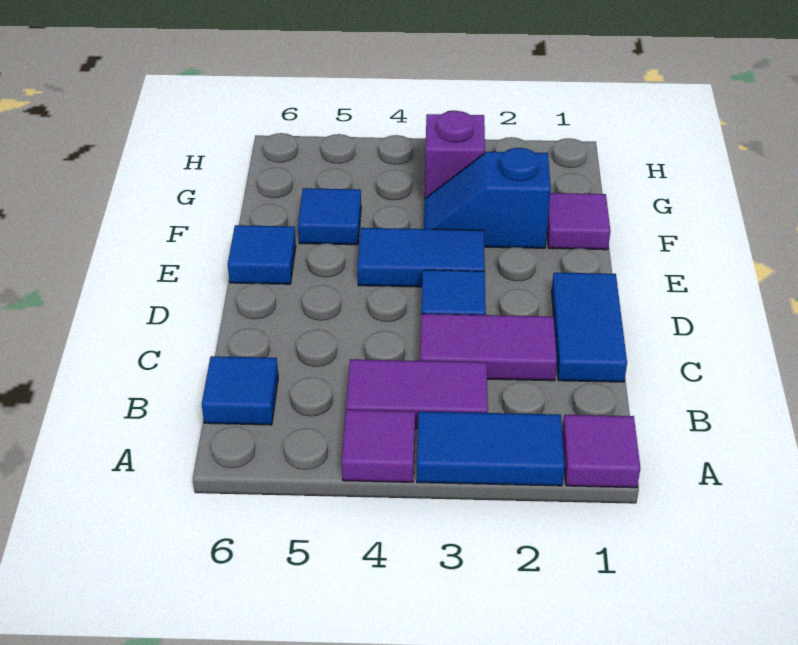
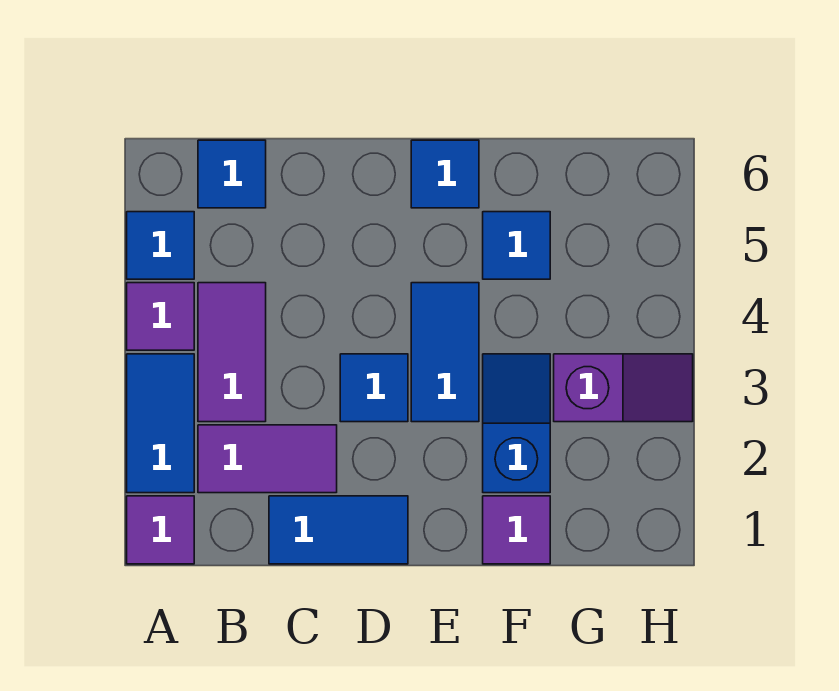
none -> blue 1x1 tile [127,212,194,279]
purple 1x2 tile [420,314,557,381] -> purple 1x2 tile turned to [198,425,337,493]

